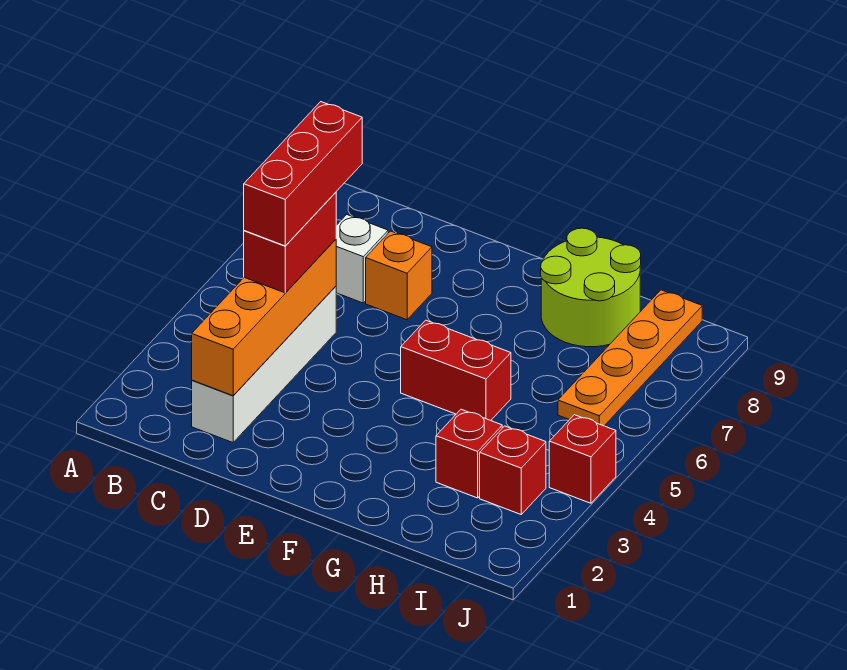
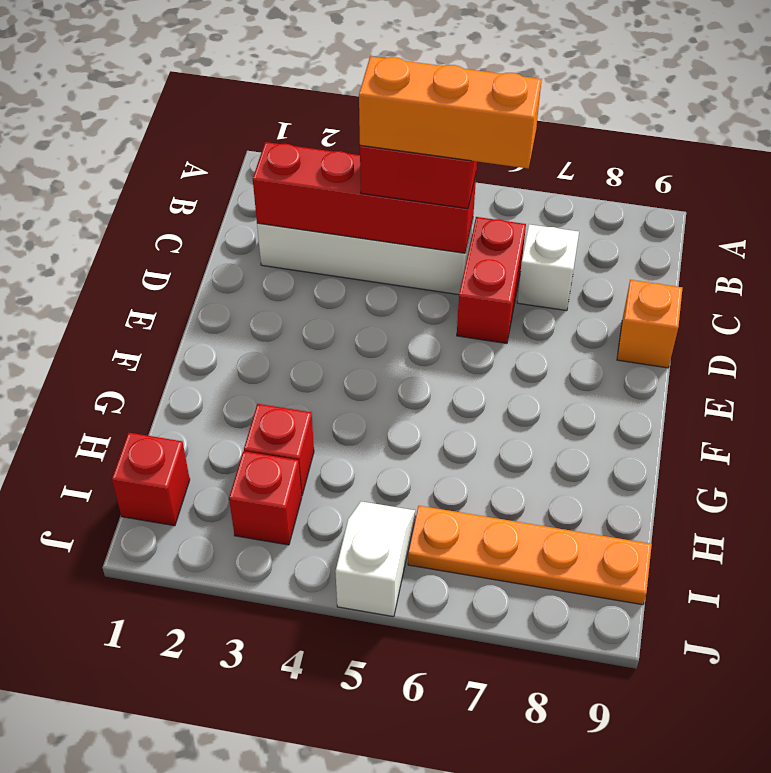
orange 1x4 brick [192,239,336,396] -> red 1x4 brick [253,142,476,253]
red 1x3 brick [244,102,362,246] -> orange 1x3 brick [359,56,542,169]
orange 1x1 brick [366,231,432,320] -> orange 1x1 brick moved to [617,280,682,368]
red 1x2 brick [401,320,511,421] -> red 1x2 brick moved to [457,217,526,343]
lime 2x2 round brick [541,228,641,347] -> none
none -> white 1x2 slope [335,501,415,617]
red 1x1 brick [549,415,616,503] -> red 1x1 brick moved to [112,433,190,526]

